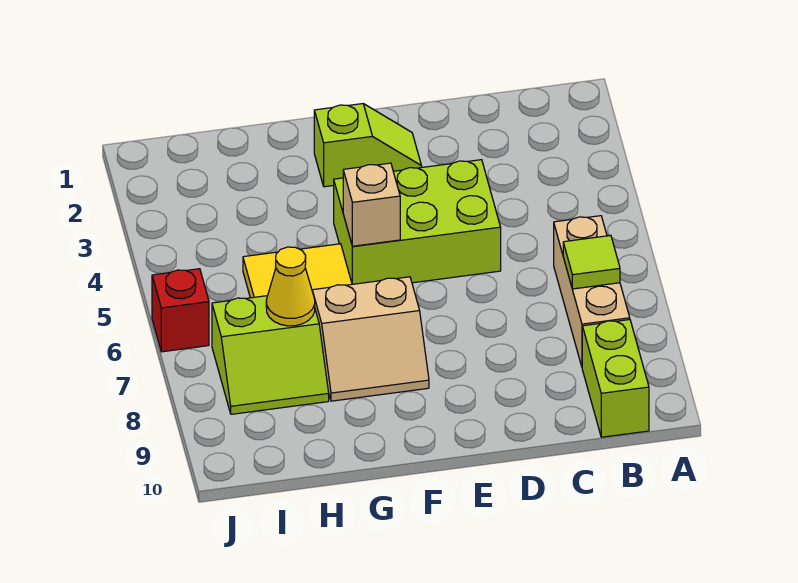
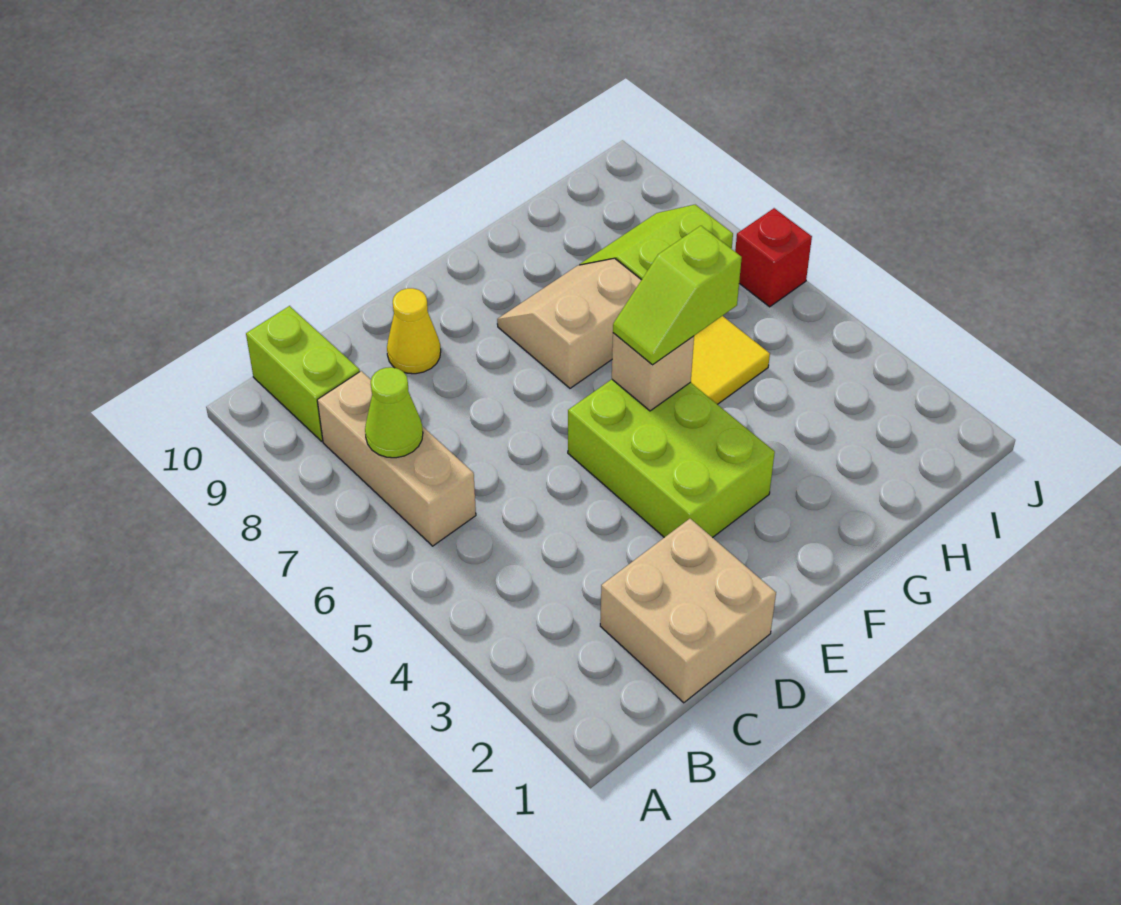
lime 1x1 tile [563,235,620,289] -> lime 1x1 cone [365,367,423,458]
none -> tan 2x2 brick [600,519,776,703]
lime 2x3 brick [334,160,501,284] -> lime 2x3 brick turned to [568,379,775,538]
lime 1x2 slope [314,104,422,187] -> lime 1x2 slope moved to [613,226,742,365]
yellow 1x1 cone [266,247,315,326] -> yellow 1x1 cone moved to [387,288,441,374]

